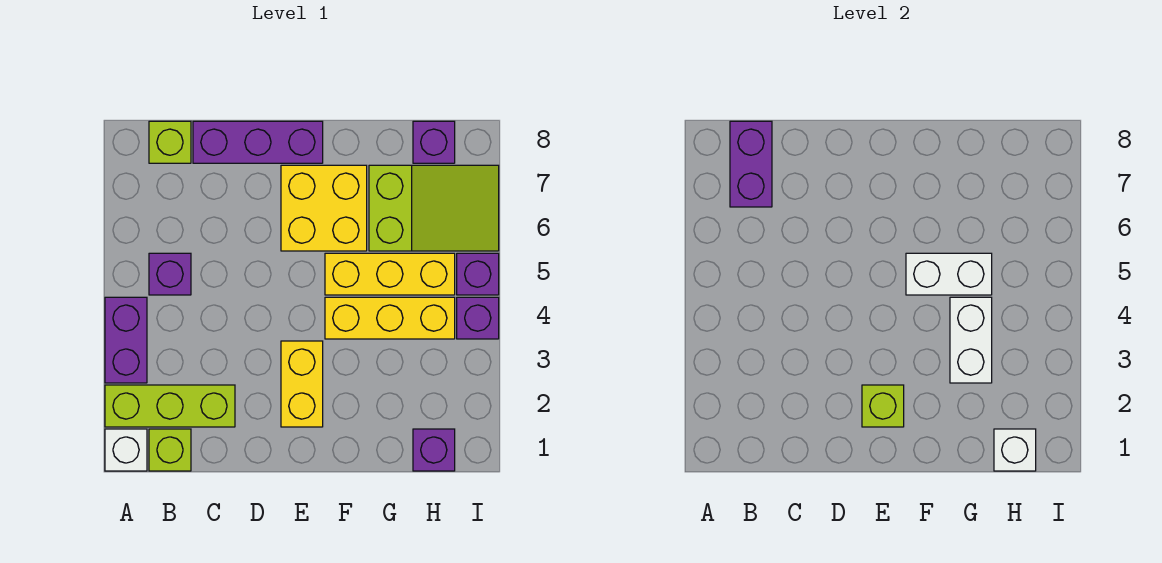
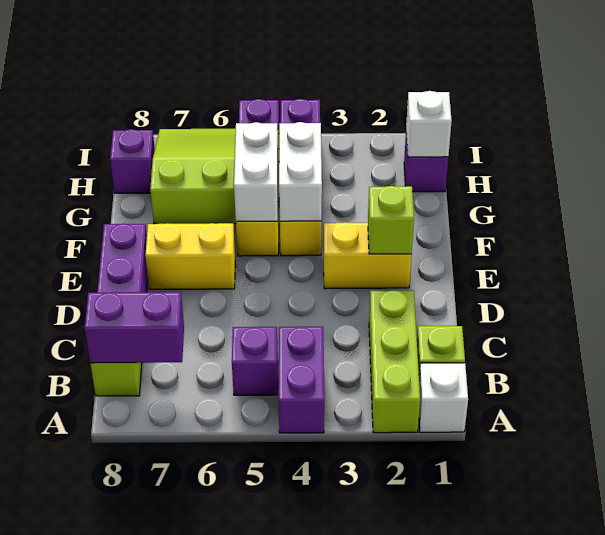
purple 1x2 brick [105,297,147,383] -> purple 1x2 brick turned to [279,327,324,433]
yellow 2x2 brick [281,165,367,251] -> yellow 1x2 brick [145,223,235,289]
white 1x2 brick [950,297,992,383] -> white 1x2 brick turned to [279,122,322,221]

